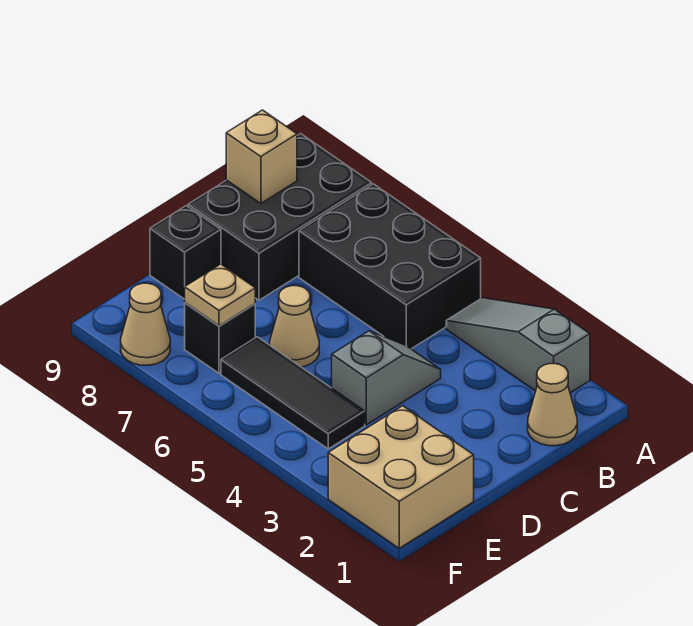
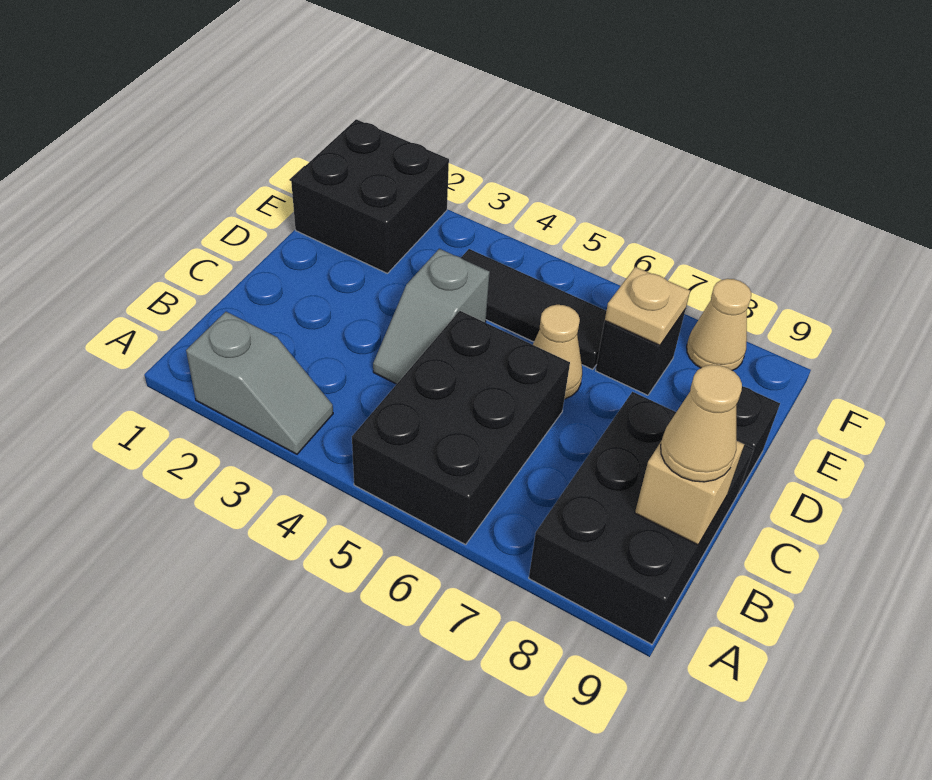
grey 1x3 slope [446,298,590,393] -> grey 1x2 slope [186,312,333,454]
black 2x3 brick [299,184,481,349] -> black 2x3 brick turned to [352,311,570,545]
tan 1x1 cone [528,364,577,446] -> tan 1x1 cone moved to [661,365,742,482]
tan 2x2 brick [328,406,474,548] -> black 2x2 brick [291,119,449,273]

